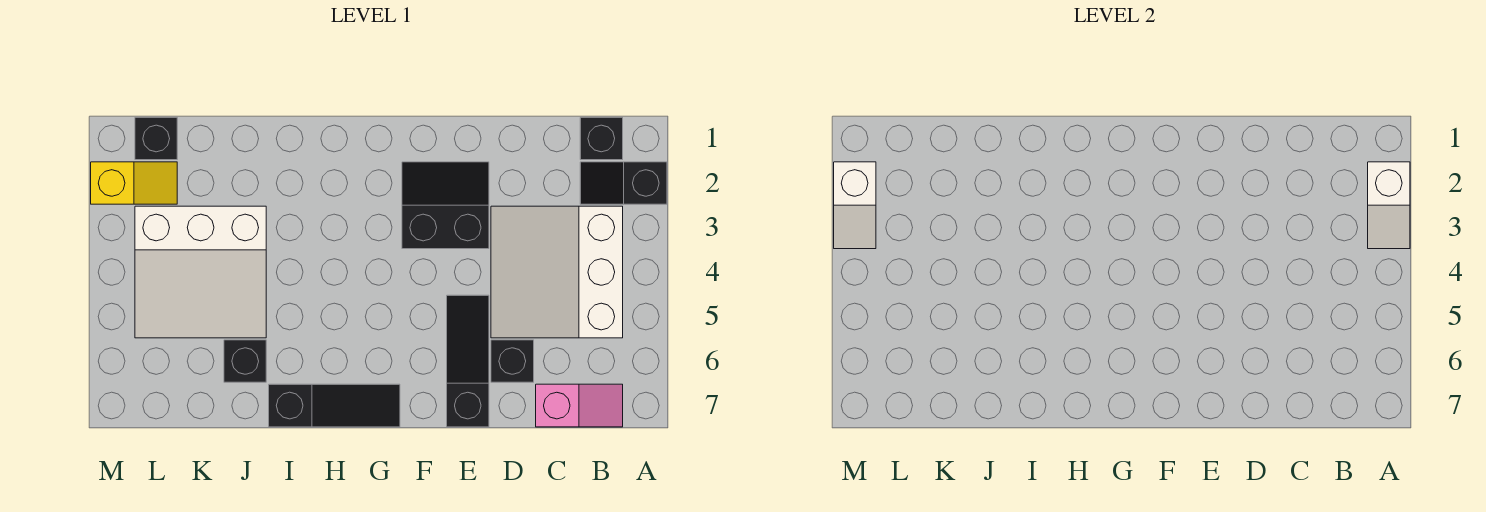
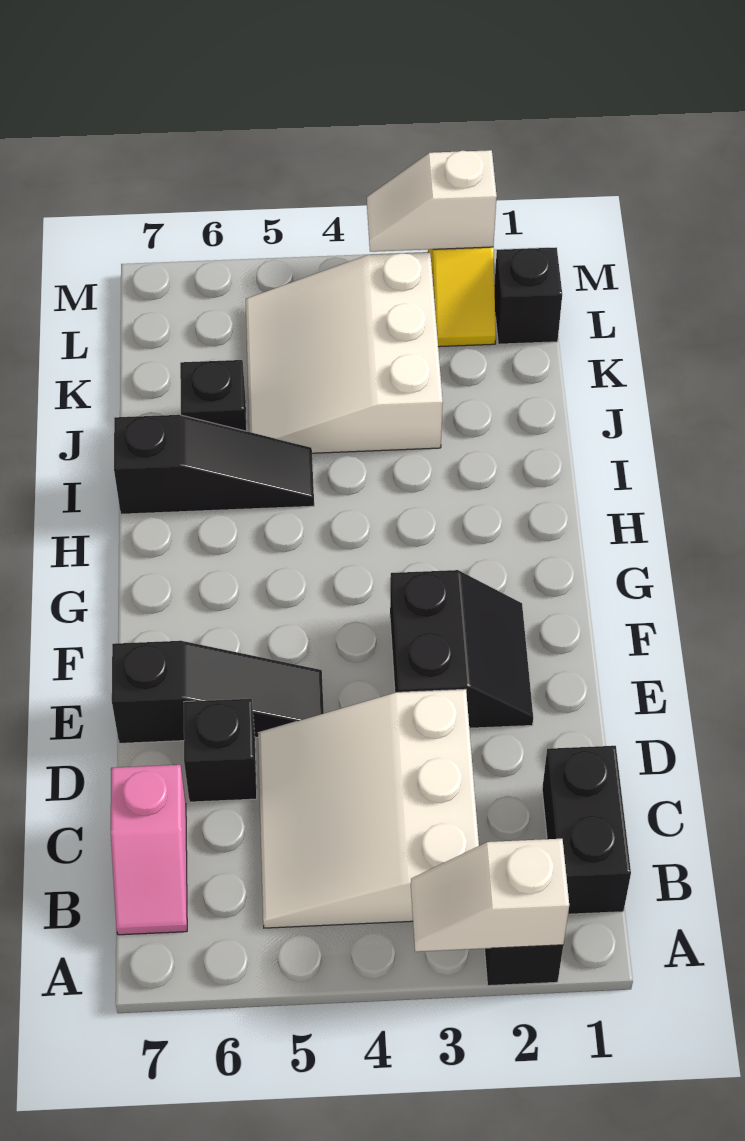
black 1x1 brick [580,117,623,160] -> black 1x2 brick [542,746,631,914]
white 3x3 slope [491,206,623,338] -> white 3x3 slope turned to [258,689,479,928]
black 1x3 slope [269,384,400,427] -> black 1x3 slope turned to [114,415,314,514]

